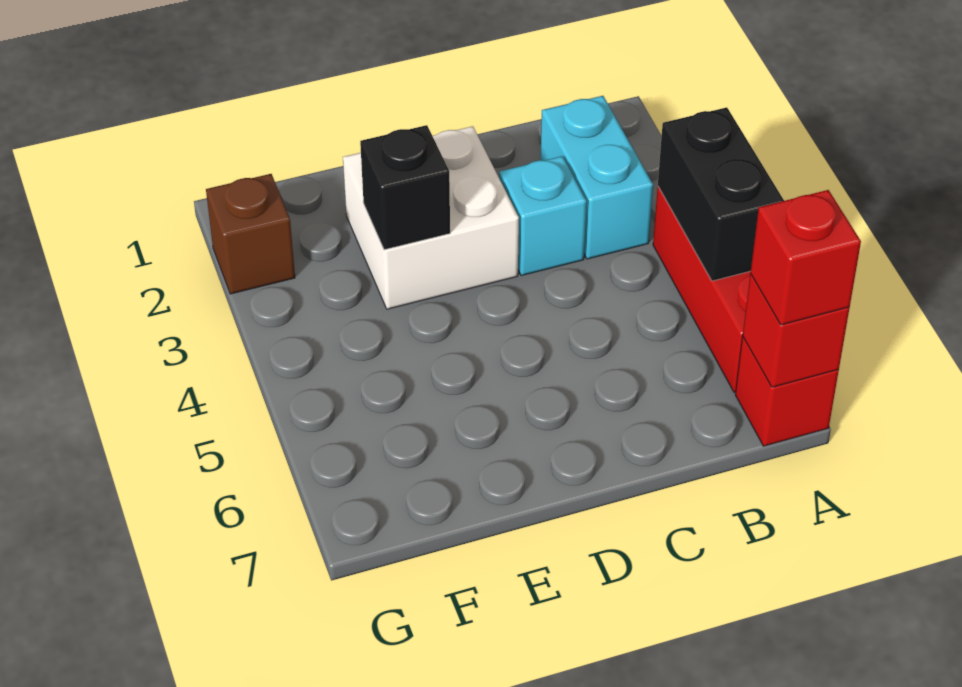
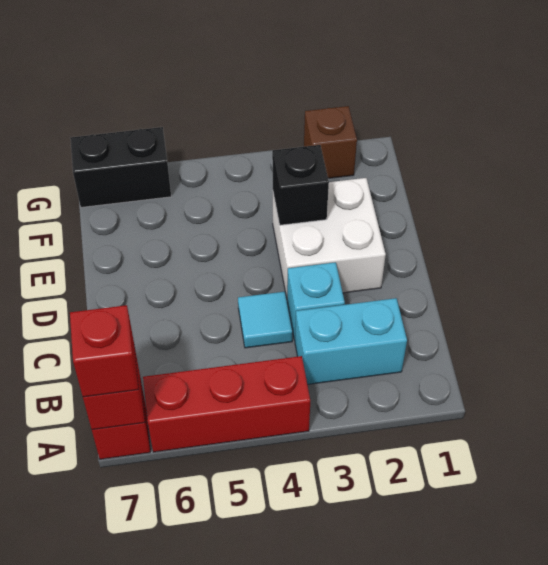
black 1x2 brick [658,107,784,281] -> black 1x2 brick moved to [70,127,171,207]
none -> cyan 1x1 tile [238,292,293,348]

